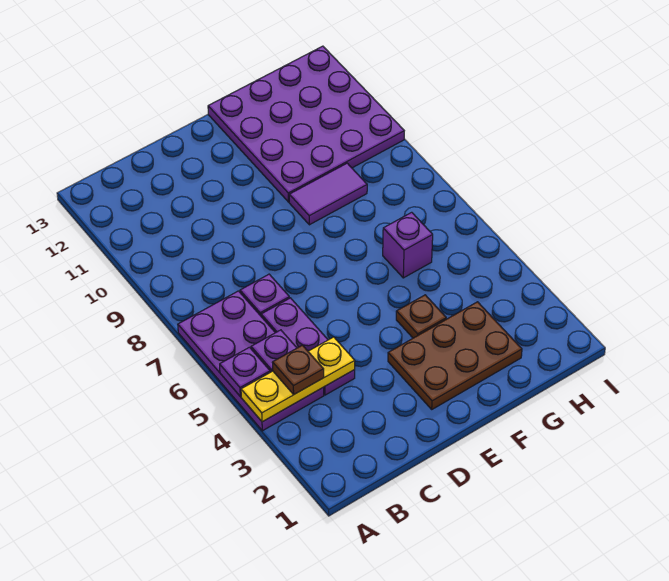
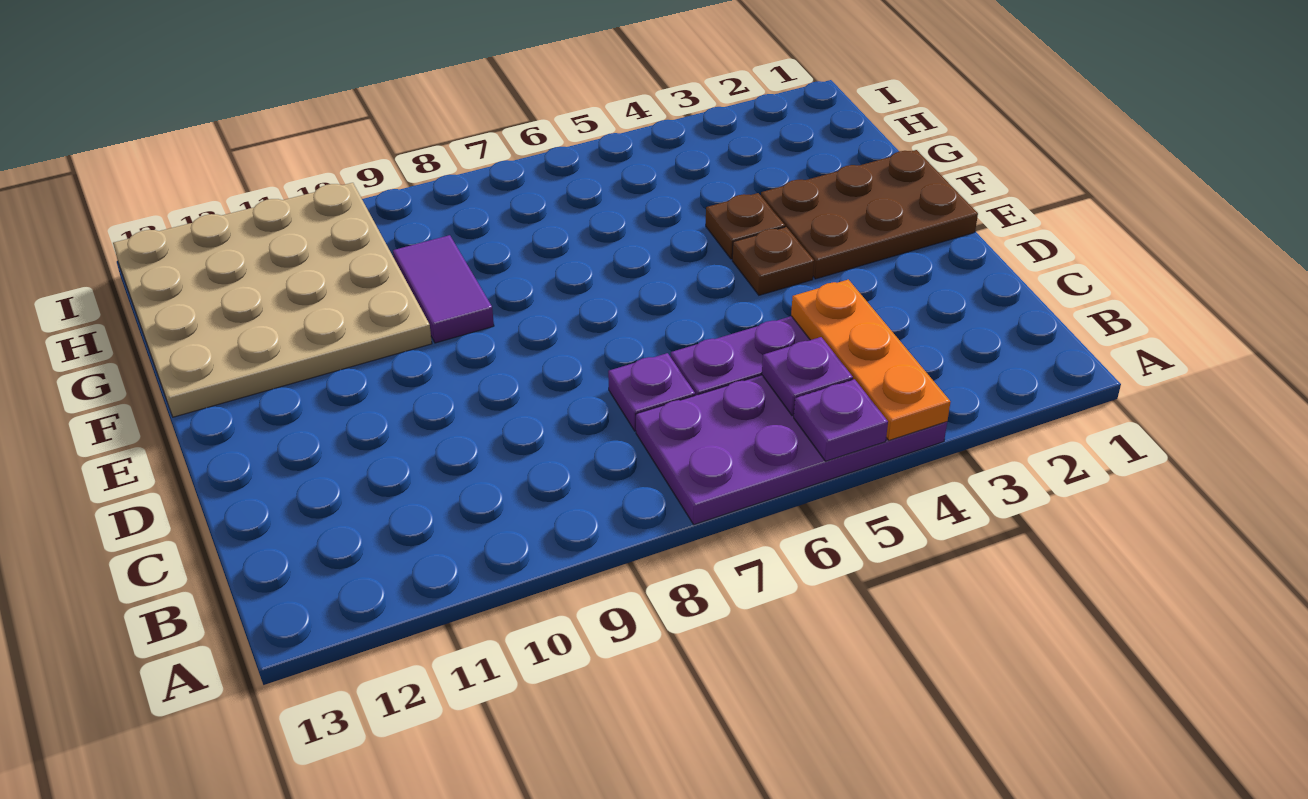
yellow 1x3 plate [241,337,355,422] -> orange 1x3 plate [791,280,950,440]
brown 1x1 plate [272,345,324,394] -> brown 1x1 plate moved to [732,227,814,295]
brown 2x3 plate [388,302,522,409] -> brown 2x3 plate turned to [761,150,978,279]
purple 4x4 plate [208,46,404,202] -> tan 4x4 plate [113,183,432,417]
purple 1x1 brick [383,212,433,278] -> none

